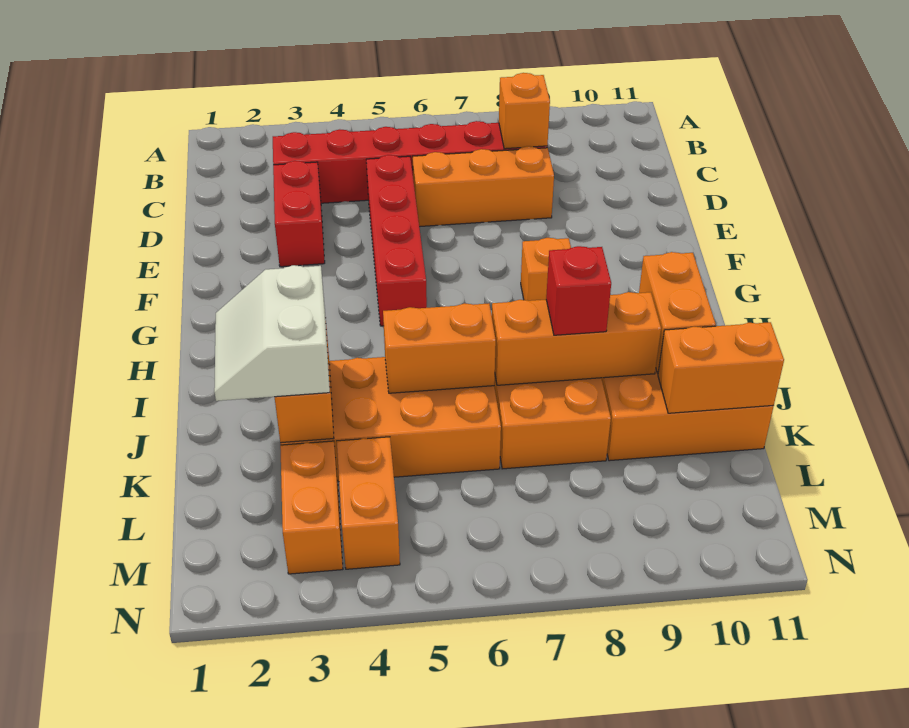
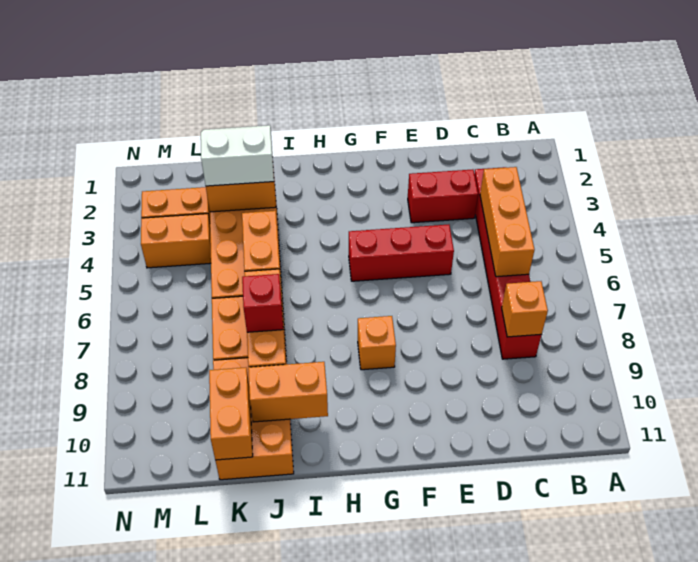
red 1x4 brick [366,155,427,326] -> red 1x3 brick [349,225,454,281]
orange 1x3 brick [413,146,554,227] -> orange 1x3 brick moved to [480,167,535,277]

